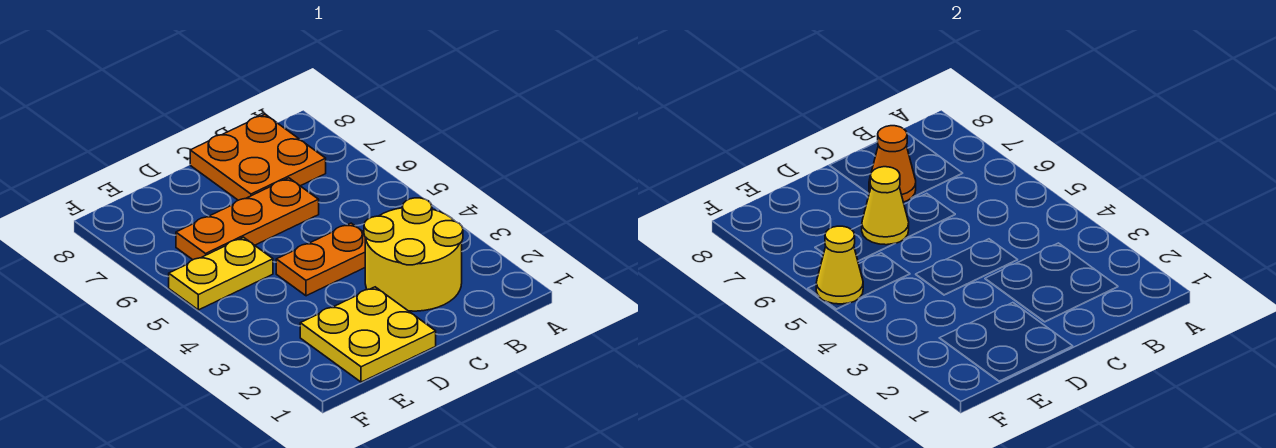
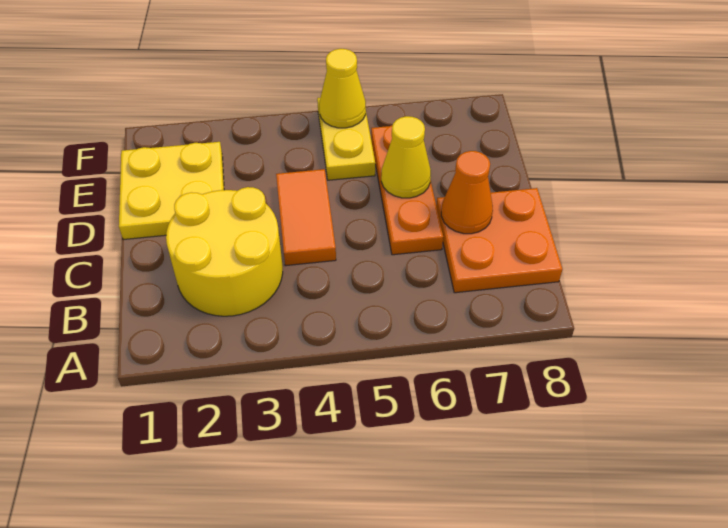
orange 1x2 plate [276,223,365,296] -> orange 1x2 tile [276,169,336,266]

